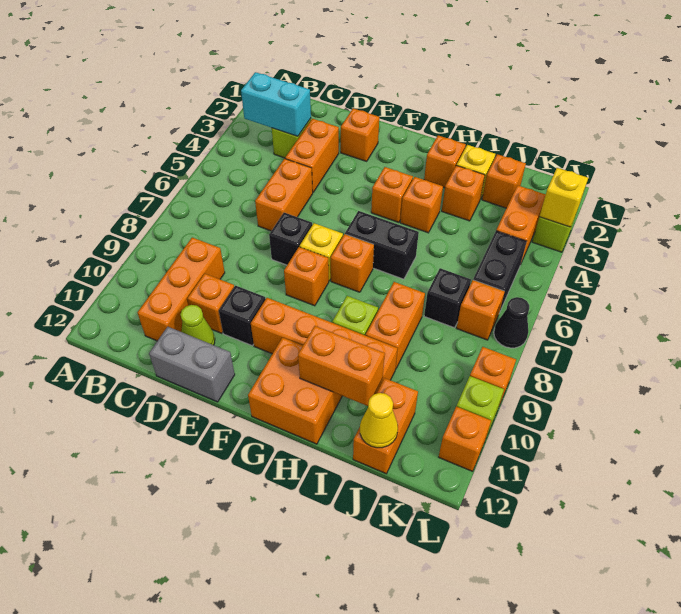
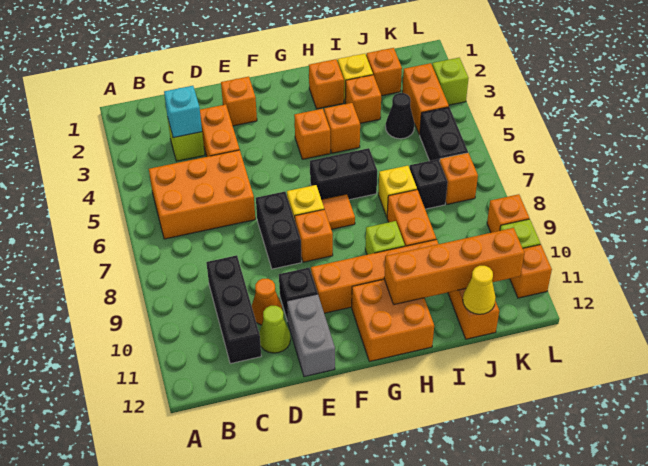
cyan 1x2 brick [241,72,311,136] -> cyan 1x1 brick [164,86,202,138]
orange 1x3 brick [138,238,225,341] -> black 1x3 brick [206,255,261,364]
orange 1x2 brick [255,159,313,231] -> orange 2x3 brick [149,150,255,239]
orange 1x1 brick [187,274,234,333] -> orange 1x1 cone [252,279,282,325]
grey 1x2 brick [149,327,235,402] -> grey 1x2 brick turned to [287,294,335,377]
black 1x1 brick [269,213,312,265] -> black 1x2 brick [256,192,302,269]
orange 1x1 brick [331,234,374,292] -> orange 1x1 tile [321,194,355,229]
orange 1x2 brick [298,326,385,406] -> orange 1x4 brick [384,228,524,304]
yellow 1x1 brick [539,168,588,227] -> yellow 1x1 brick moved to [378,166,417,217]
black 1x1 cone [494,297,529,348] -> black 1x1 cone moved to [386,93,415,139]

